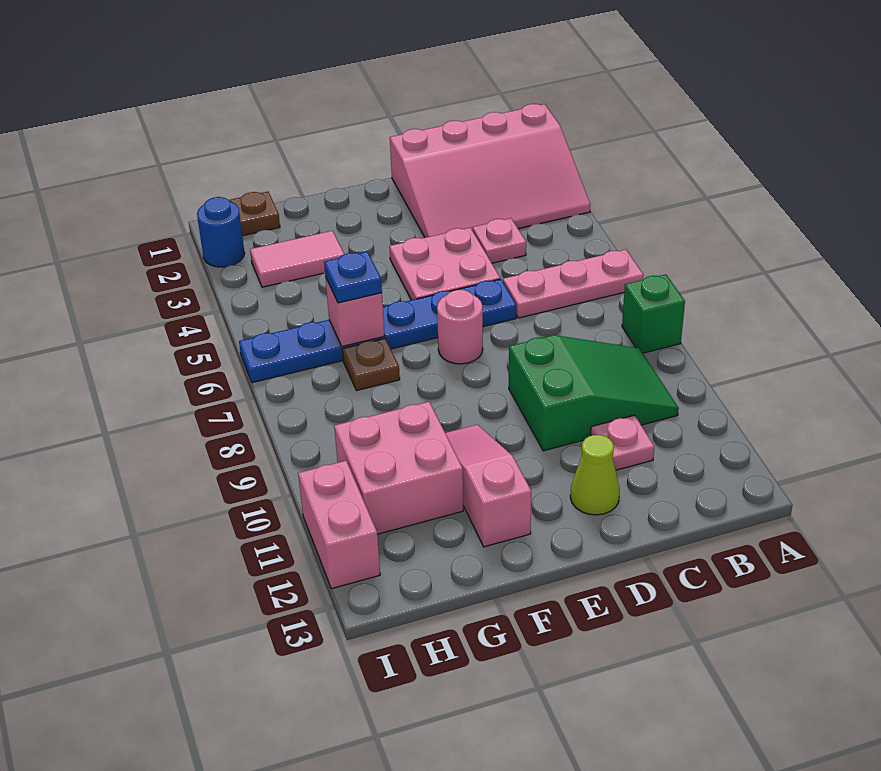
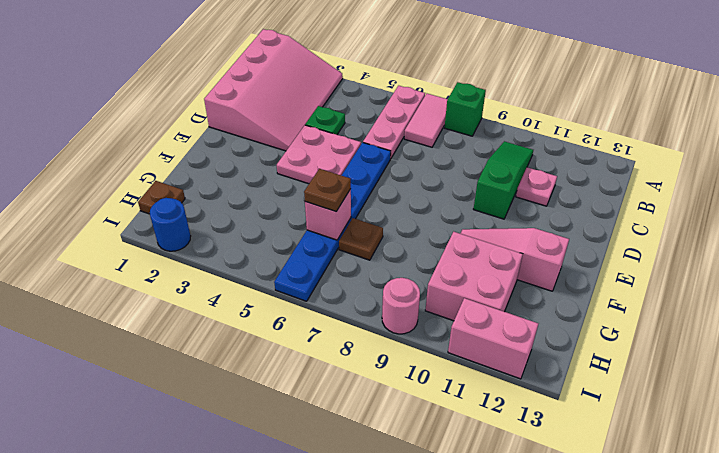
green 2x3 slope [509,335,679,451] -> green 1x3 slope [474,141,533,219]
pink 1x1 plate [472,218,526,263] -> green 1x1 plate [305,106,345,135]
lime 1x1 cone [570,435,620,515] -> none
pink 1x1 round brick [437,290,483,364] -> pink 1x1 round brick moved to [382,278,420,334]
pink 1x2 tile [250,231,344,287] -> pink 1x2 tile moved to [404,94,448,147]
blue 1x1 plate [324,252,382,303] -> brown 1x1 plate [304,169,351,211]

